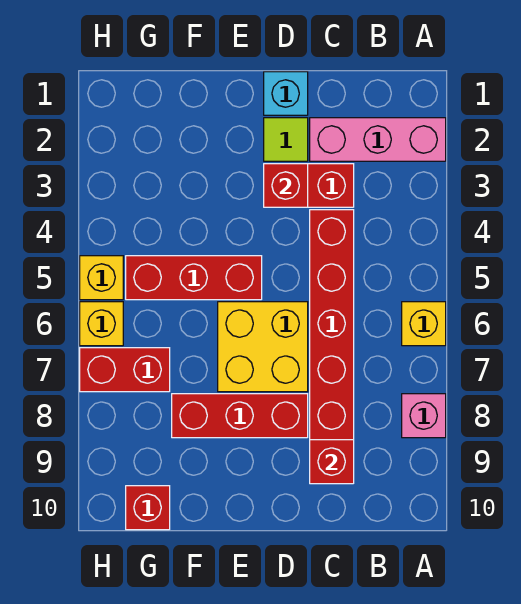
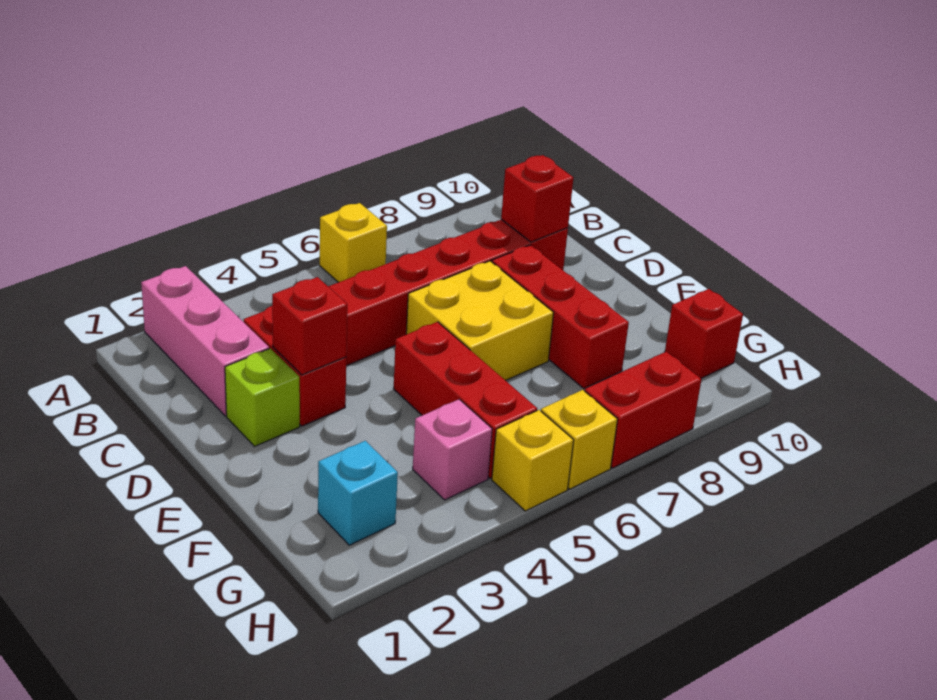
pink 1x1 brick [402,394,446,438] -> pink 1x1 brick moved to [413,399,492,500]
cyan 1x1 brick [264,72,308,115] -> cyan 1x1 brick moved to [318,441,398,545]
lime 1x1 tile [264,118,308,161] -> lime 1x1 brick [225,349,300,446]
red 1x2 brick [80,348,170,392] -> red 1x2 brick turned to [585,352,702,468]

